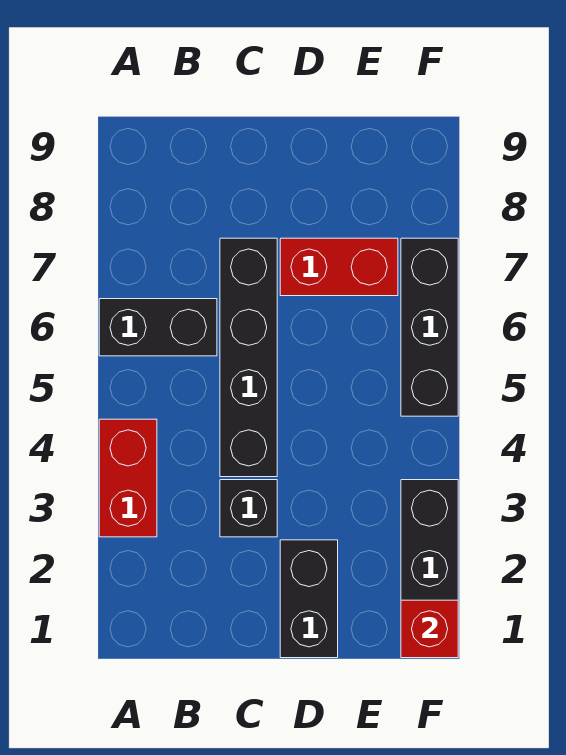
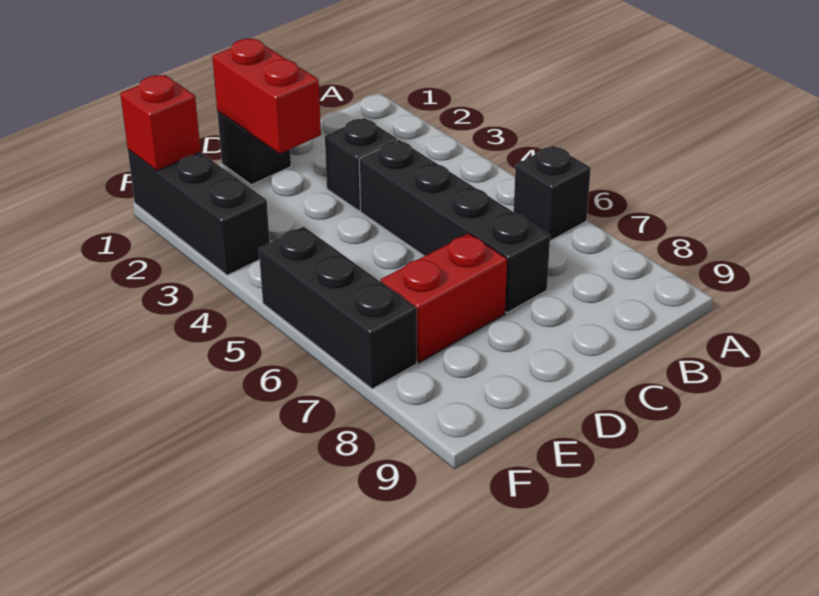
red 1x2 brick [99,419,157,537] -> red 1x2 brick moved to [212,39,321,154]
black 1x2 brick [99,299,217,356] -> black 1x1 brick [514,146,591,241]
black 1x2 brick [280,540,338,658] -> black 1x1 brick [217,112,291,185]

